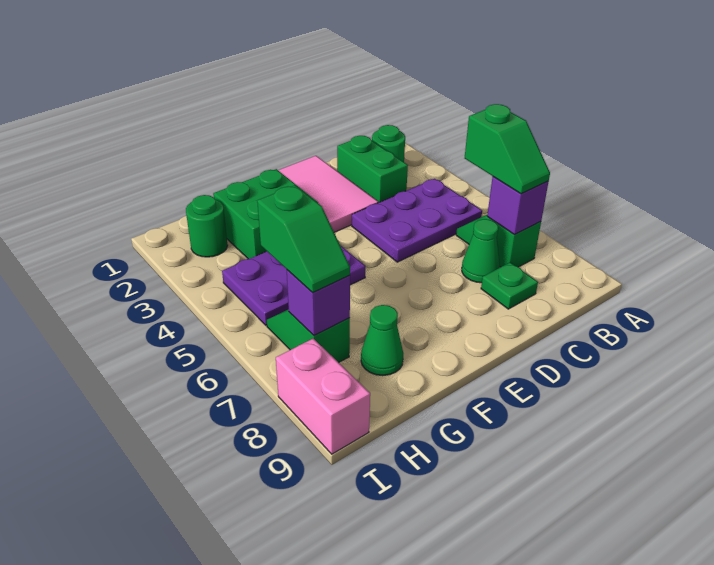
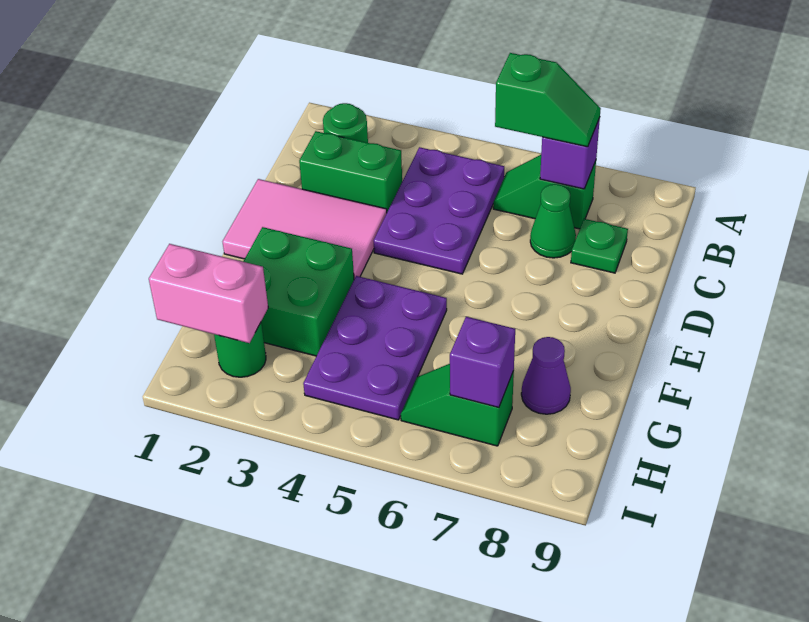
green 1x1 cone [361,305,403,376] -> purple 1x1 cone [521,337,571,414]
green 1x2 slope [257,185,350,293] -> none
pink 1x2 brick [276,338,370,454] -> pink 1x2 brick moved to [149,244,268,343]

